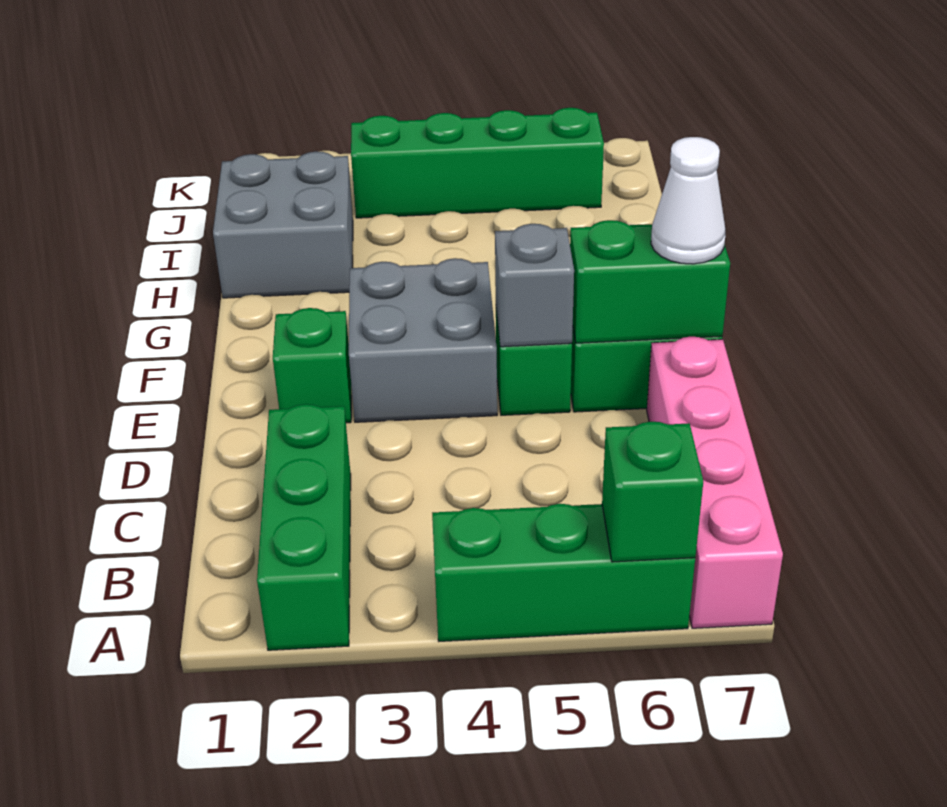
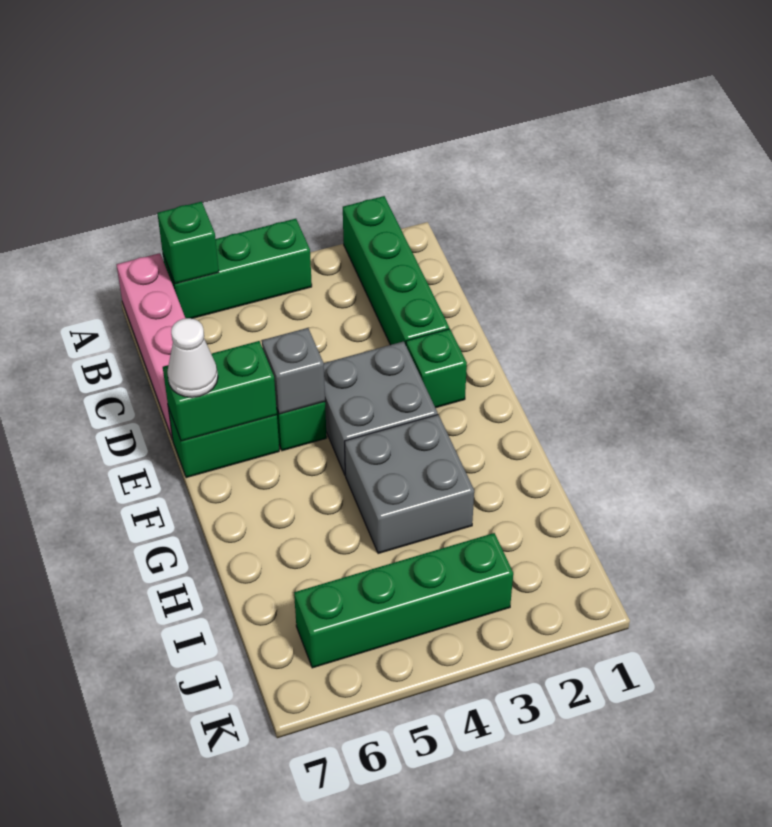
green 1x3 brick [257,404,351,650] -> green 1x4 brick [343,196,449,345]
grey 2x2 brick [213,152,353,298] -> grey 2x2 brick moved to [345,415,474,554]

